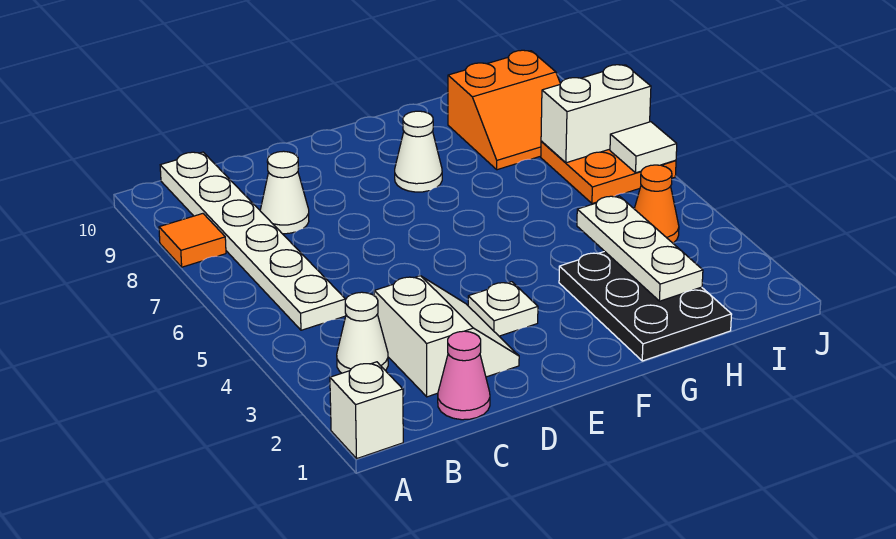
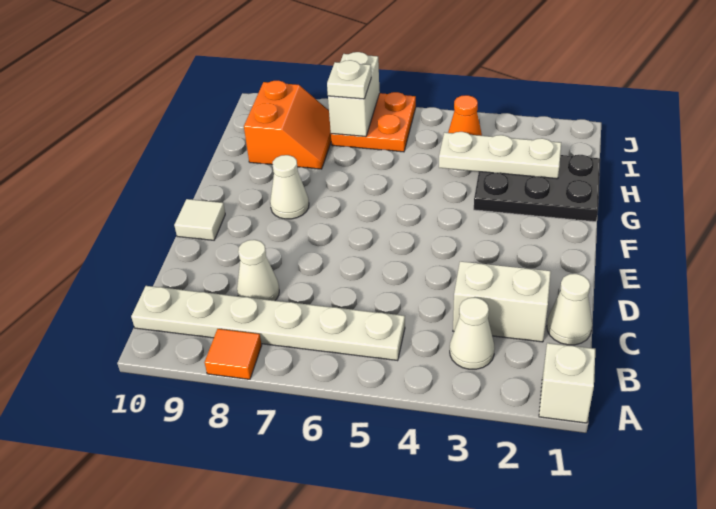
pink 1x1 cone [438,331,490,420] -> white 1x1 cone [547,274,592,345]
white 1x1 plate [468,282,538,336] -> white 1x1 plate moved to [327,60,371,99]
white 1x1 tile [610,122,677,173] -> white 1x1 tile moved to [174,199,225,240]

